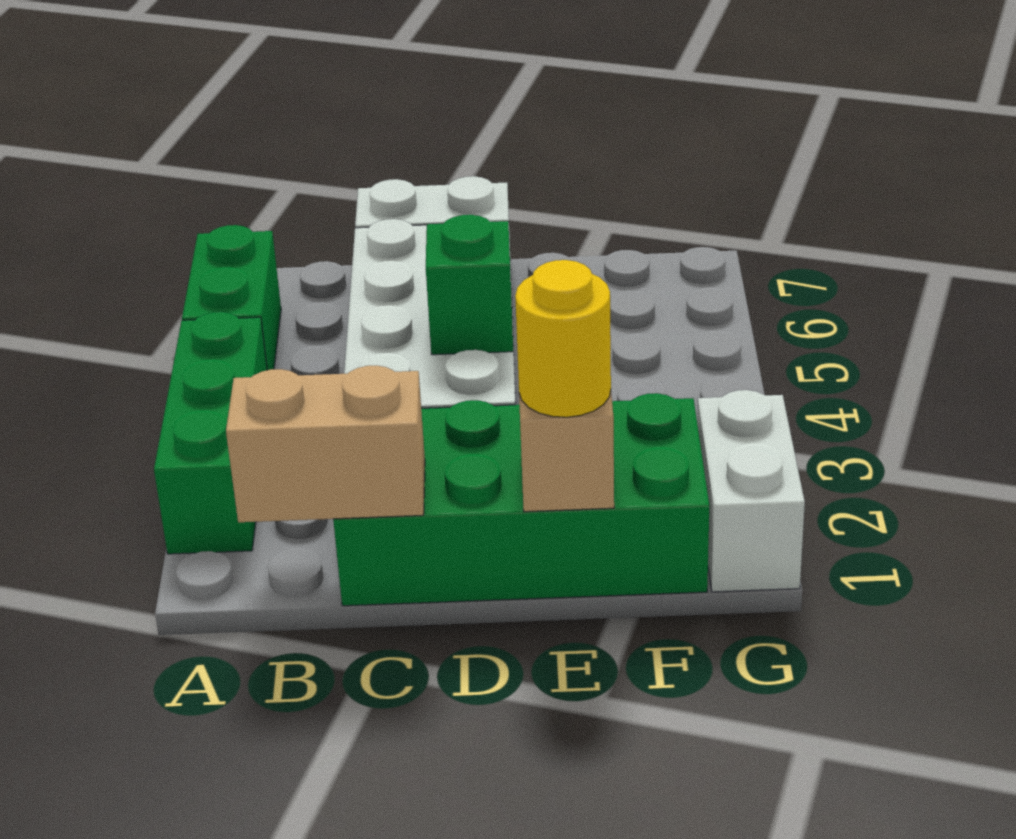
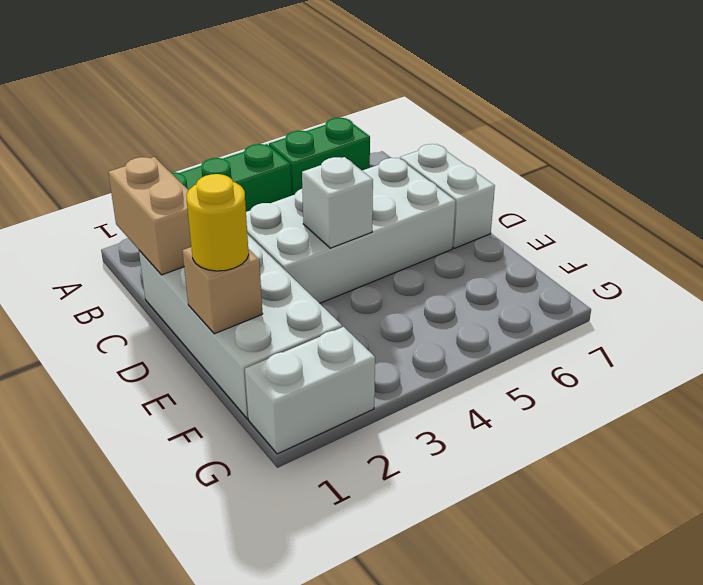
green 2x4 brick [333,393,709,606] -> white 2x4 brick [139,234,342,419]
green 1x1 brick [426,215,513,355] -> white 1x1 brick [302,157,373,248]

